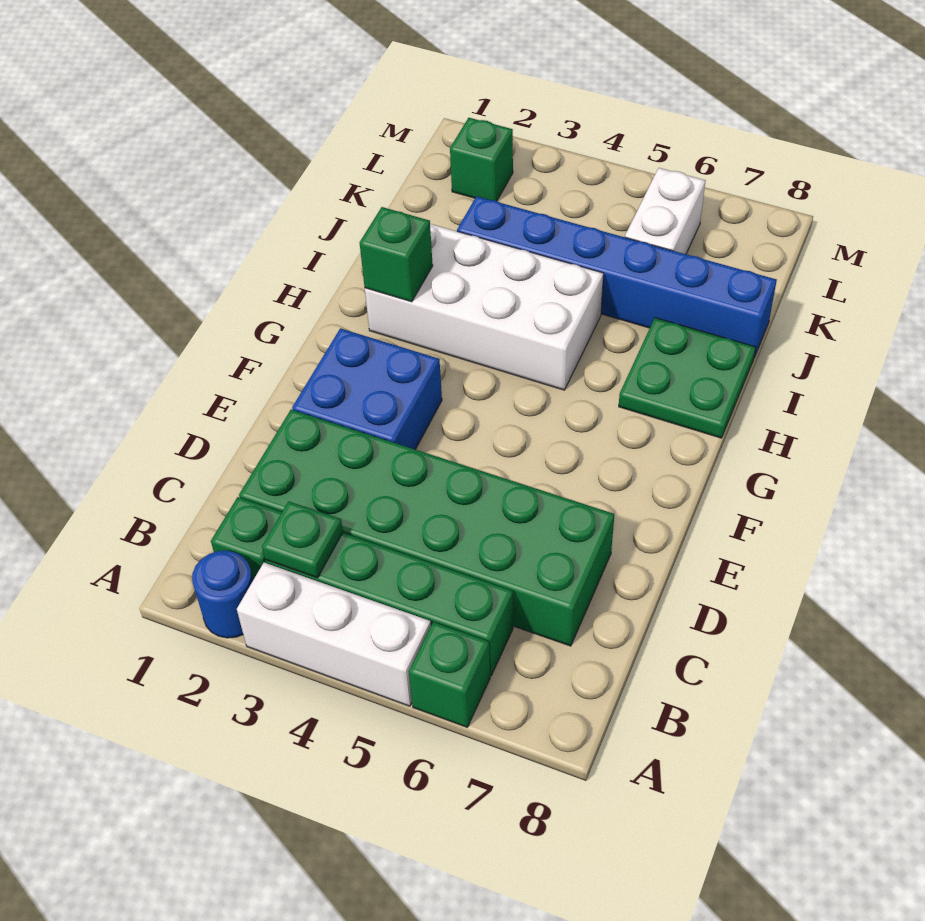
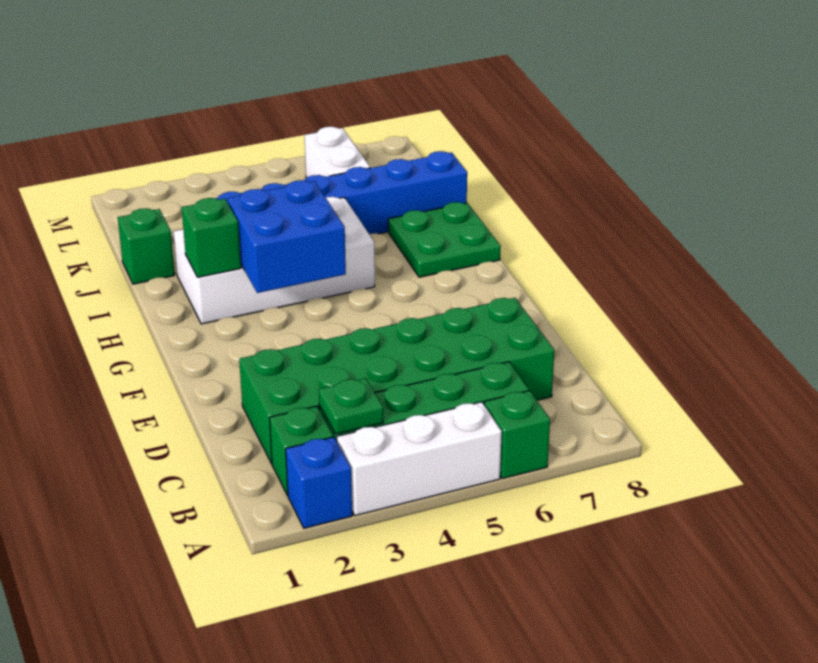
blue 1x1 round brick [192,551,253,638] -> blue 1x1 brick [286,437,352,528]
blue 2x2 brick [292,328,442,449] -> blue 2x2 brick moved to [227,180,346,293]
green 1x1 brick [450,118,513,201] -> green 1x1 brick moved to [118,208,175,284]

